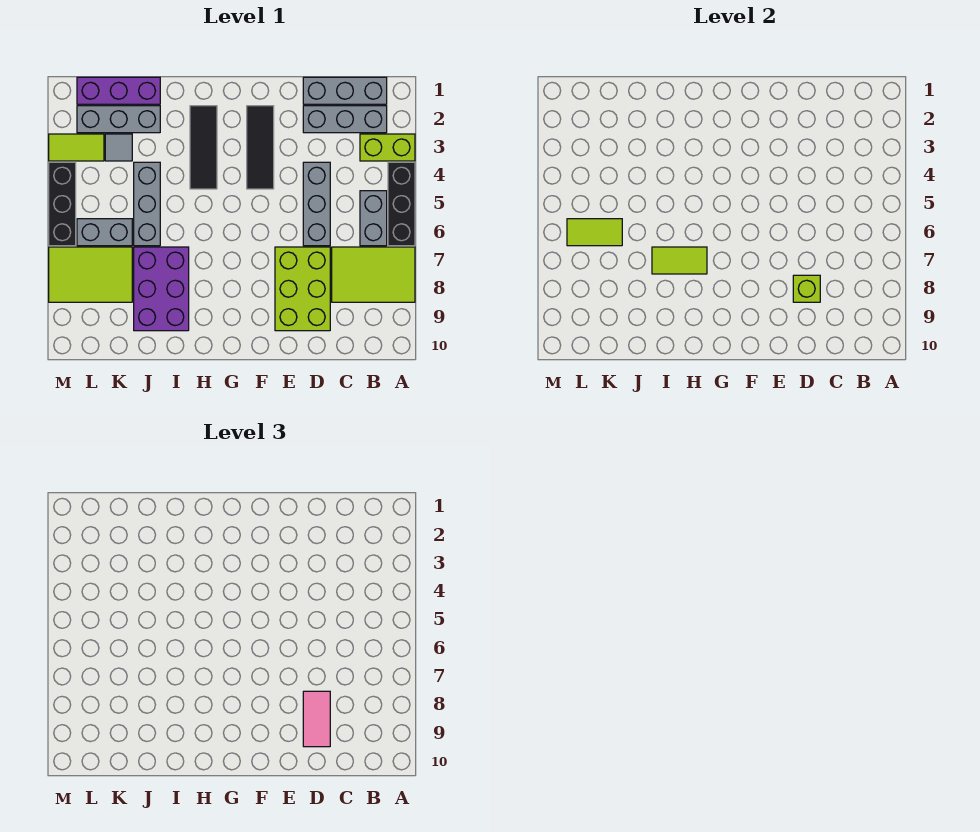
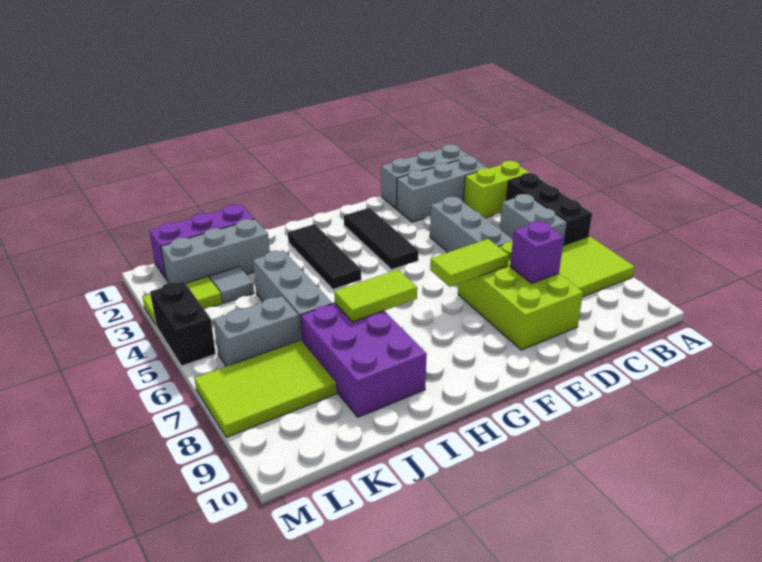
lime 1x1 brick [793,275,820,302] -> purple 1x1 brick [510,221,564,283]
pink 1x2 tile [303,691,330,747] -> none
lime 1x2 tile [567,219,622,246] -> lime 1x2 tile moved to [430,239,509,287]
black 1x3 brick [49,162,76,246] -> black 1x2 brick [150,281,216,366]

